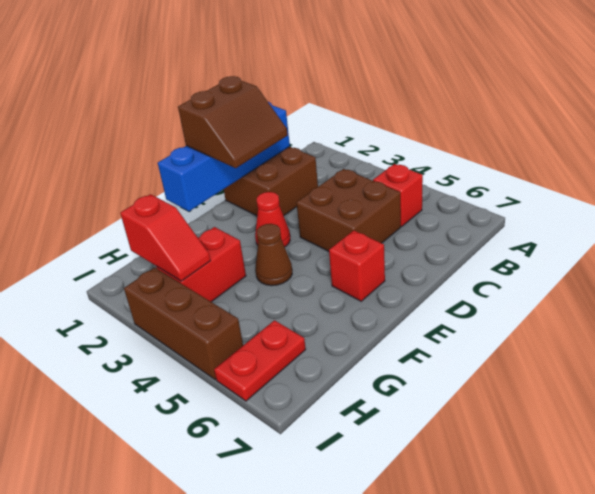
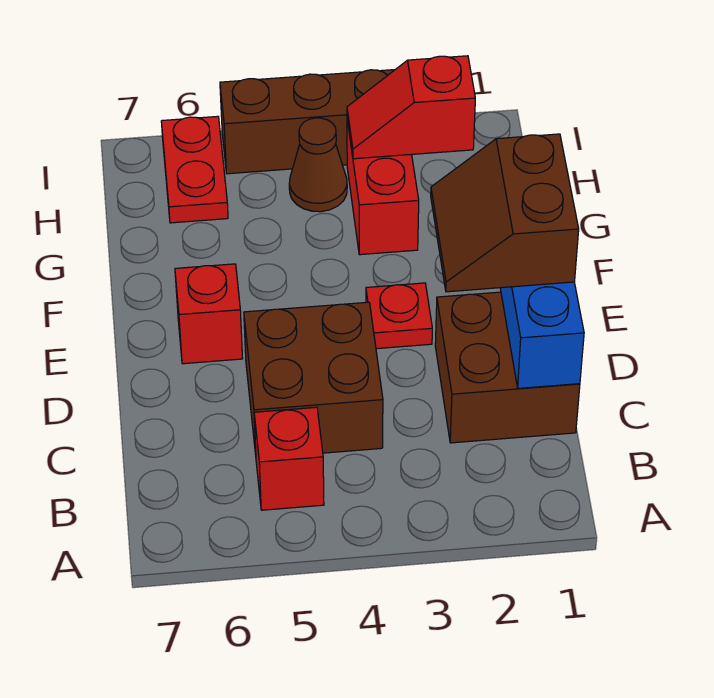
red 1x1 cone [255,192,290,247] -> red 1x1 plate [366,283,432,349]
brown 1x1 cone [255,224,292,286] -> brown 1x1 cone moved to [289,118,347,212]

